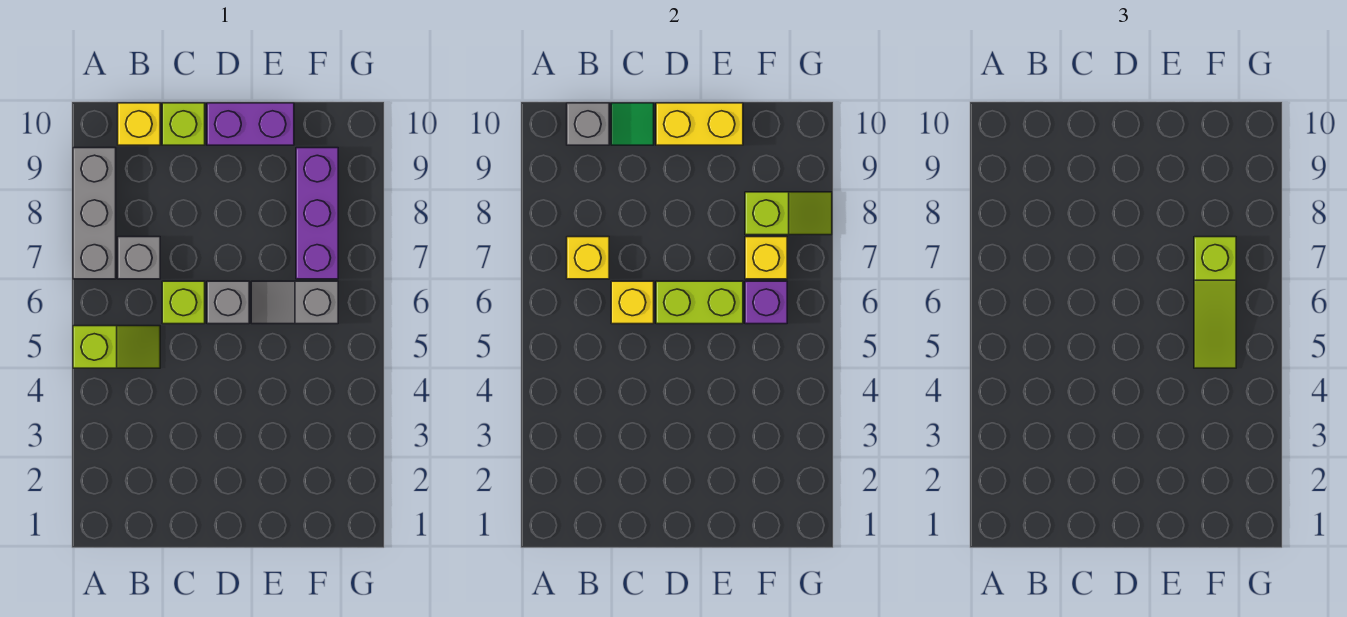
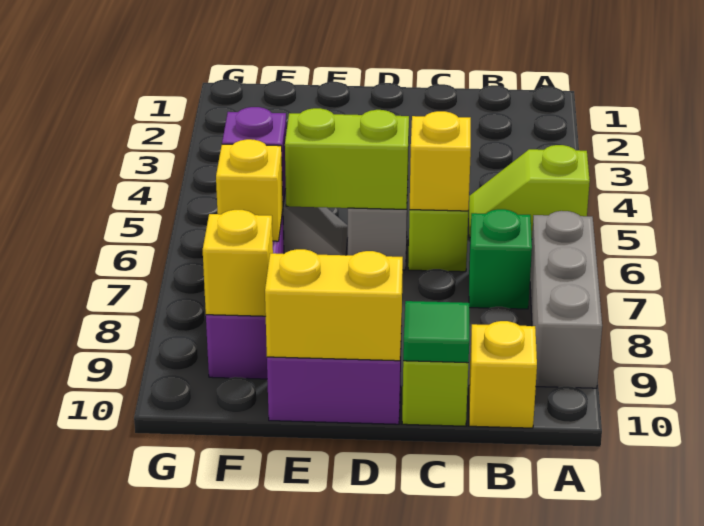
grey 1x1 brick [118,237,160,279] -> green 1x1 brick [469,209,532,309]
yellow 1x1 brick [567,237,609,279] -> yellow 1x1 brick moved to [203,210,273,316]
grey 1x1 brick [567,103,609,145] -> none
lime 1x3 slope [1194,237,1236,368] -> none
lime 1x2 slope [745,192,832,235] -> none

